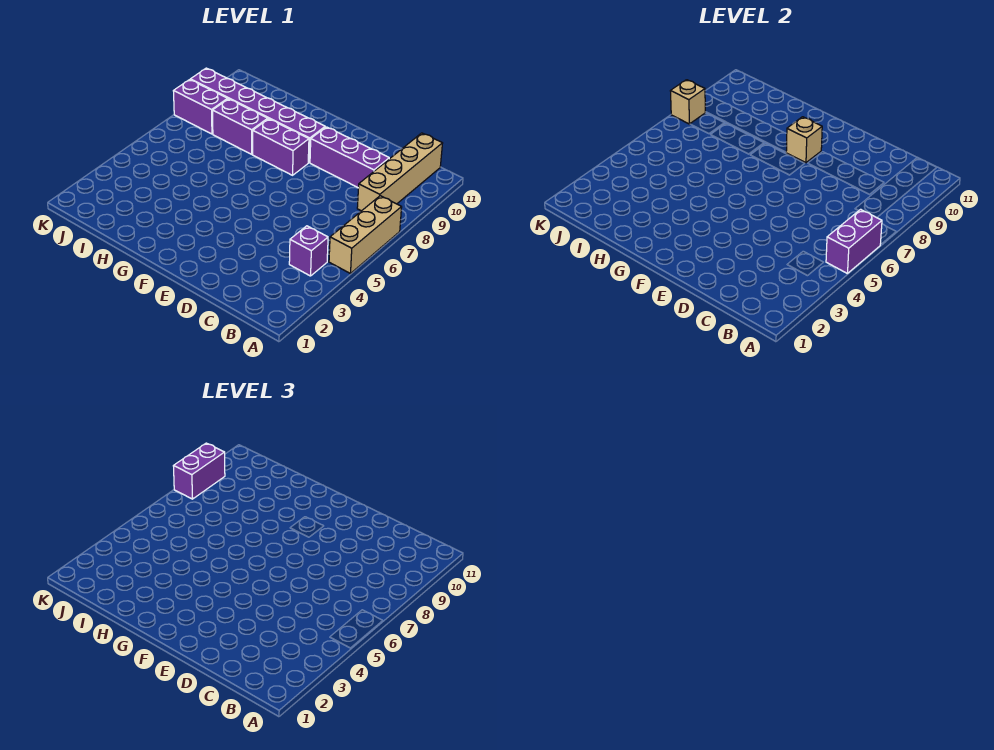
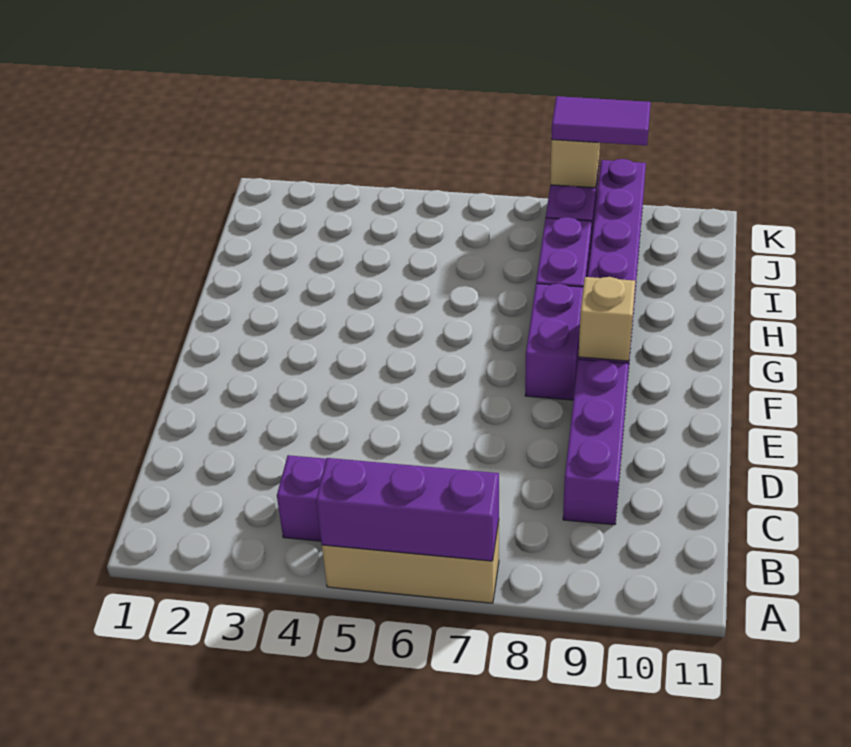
purple 1x2 brick [826,209,882,274] -> purple 1x3 brick [316,458,499,561]
tan 1x4 brick [357,133,443,211] -> none
purple 1x2 brick [174,443,225,499] -> purple 1x2 tile [551,96,651,146]

